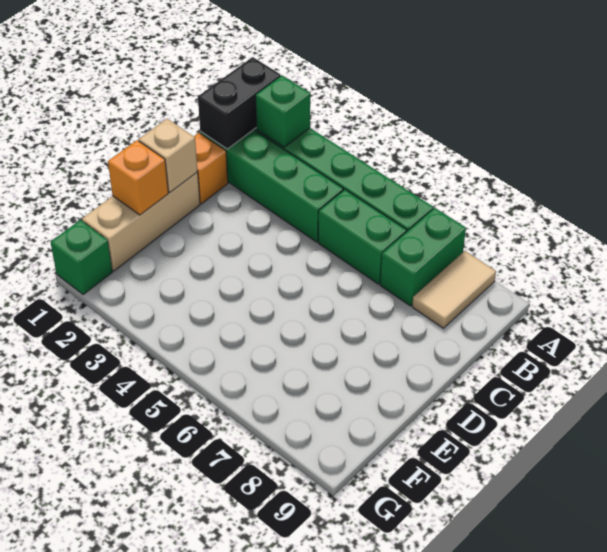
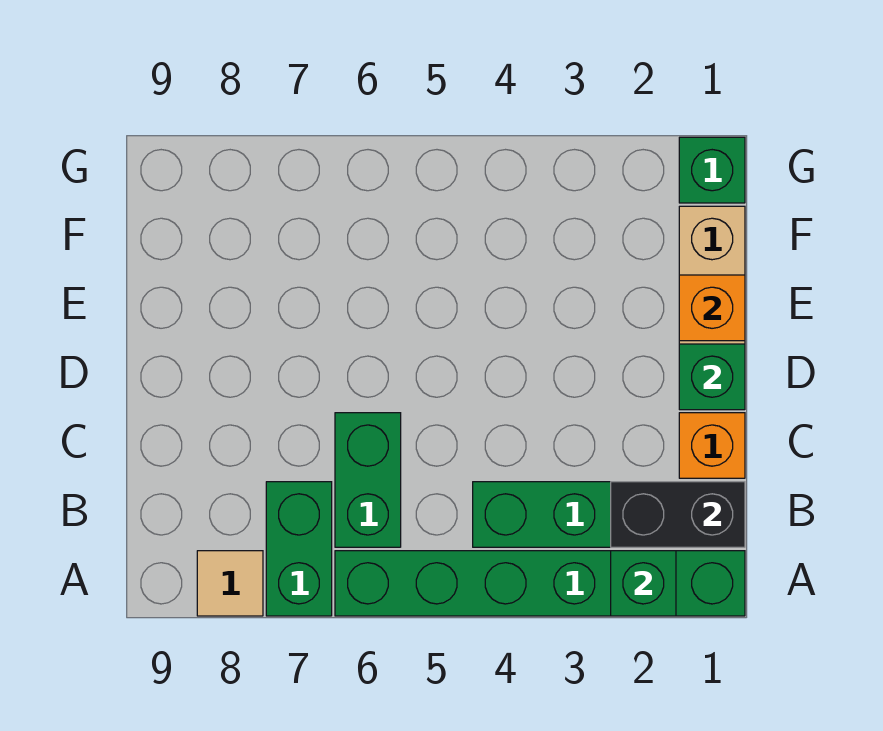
black 1x2 brick [198,57,280,149] -> black 1x2 brick turned to [611,482,745,547]
tan 1x2 tile [412,251,496,328] -> tan 1x1 tile [197,551,263,616]
green 1x2 brick [318,190,407,284] -> green 1x2 brick turned to [335,413,401,547]
tan 1x1 brick [139,119,198,192] -> green 1x1 brick [679,344,745,410]

